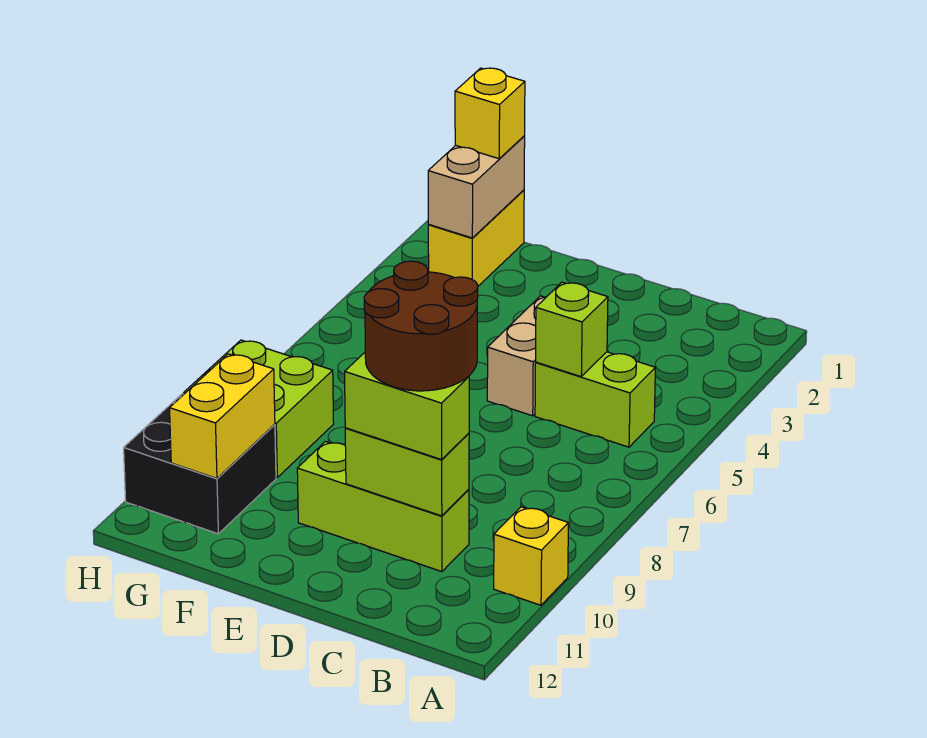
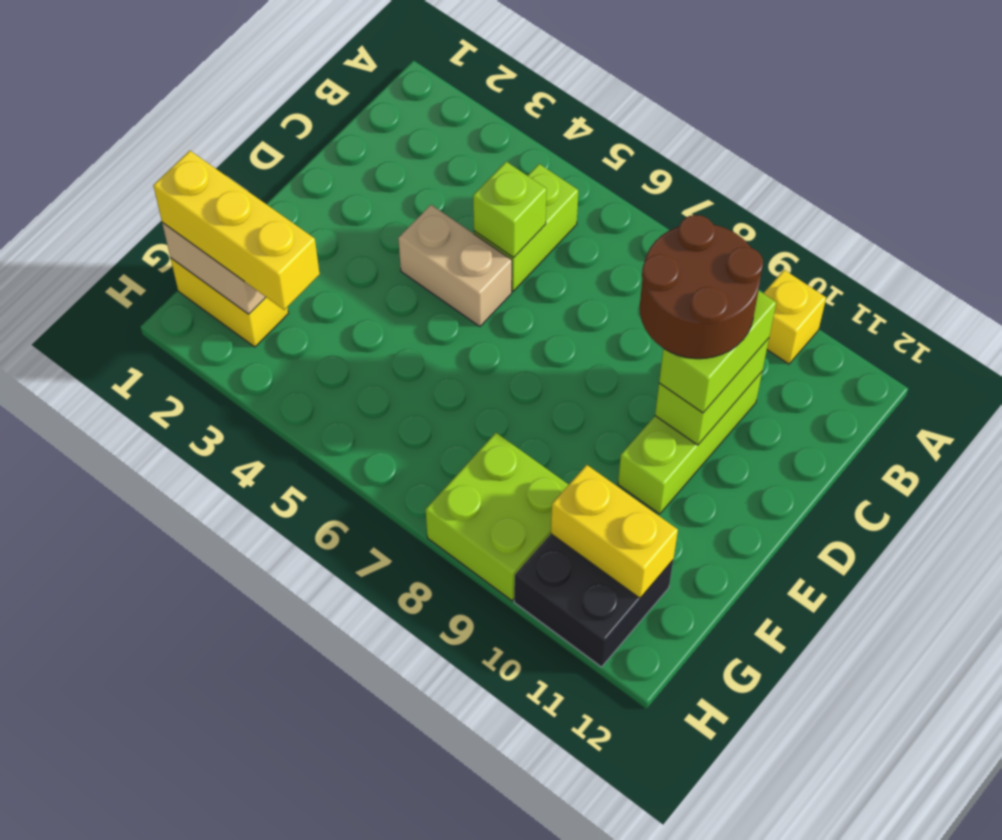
yellow 1x1 brick [455,68,525,159] -> yellow 1x3 brick [153,151,320,310]

